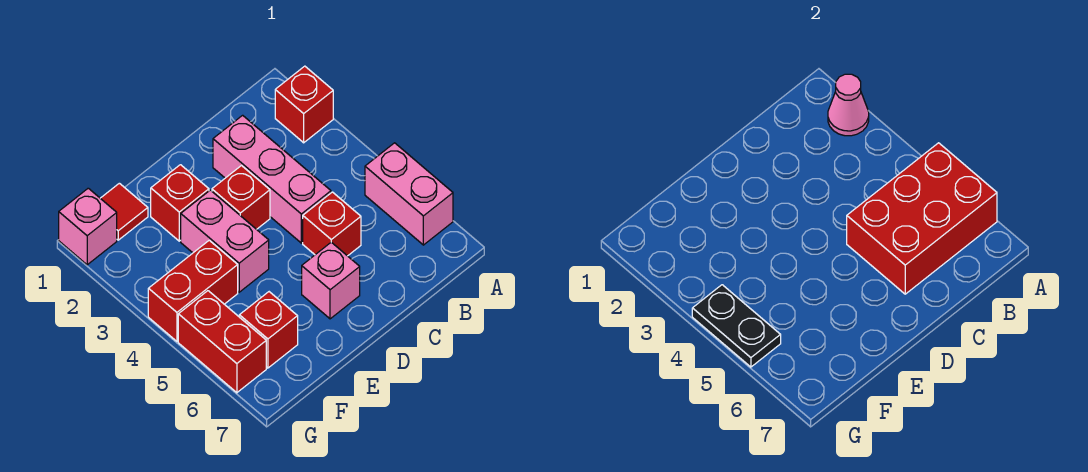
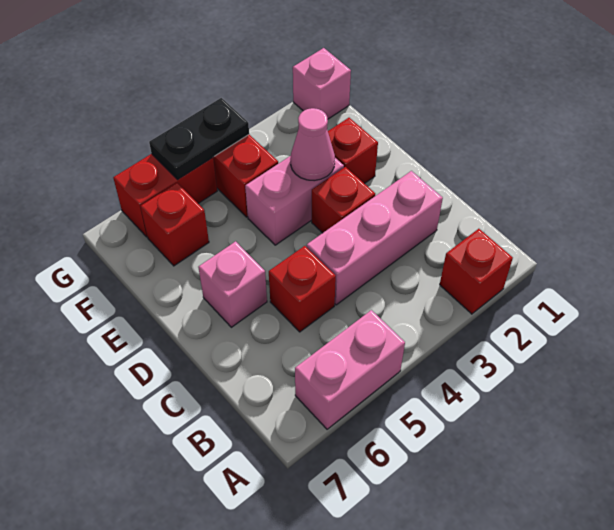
pink 1x1 cone [828,74,869,136] -> pink 1x1 cone moved to [290,108,335,181]
red 2x3 brick [847,143,997,294] -> none
red 1x1 tile [100,183,148,240] -> none

